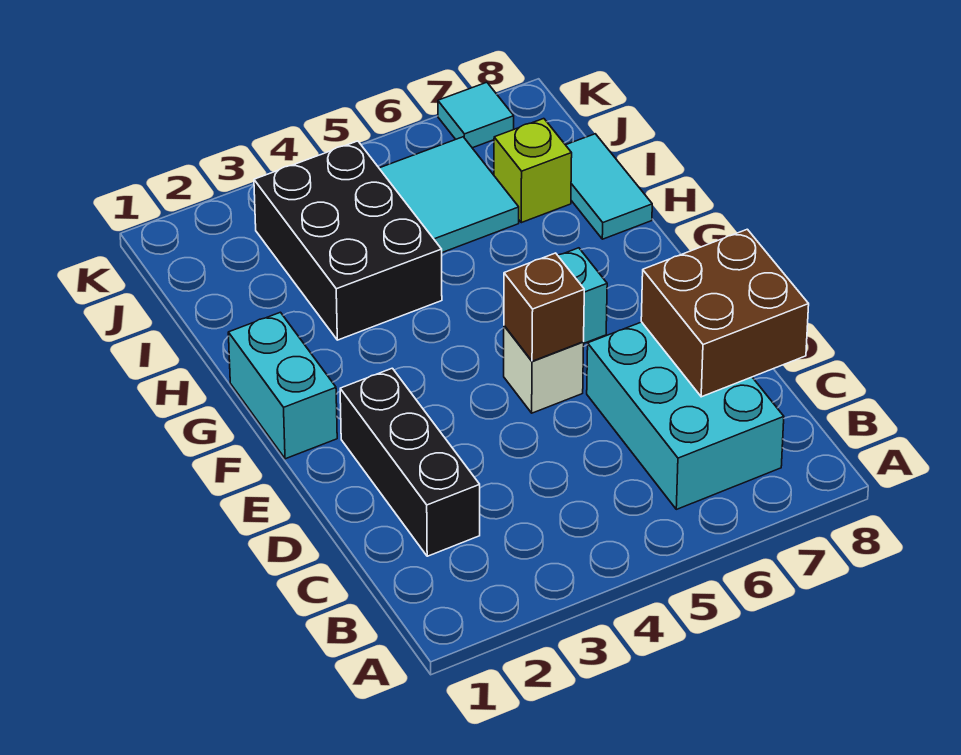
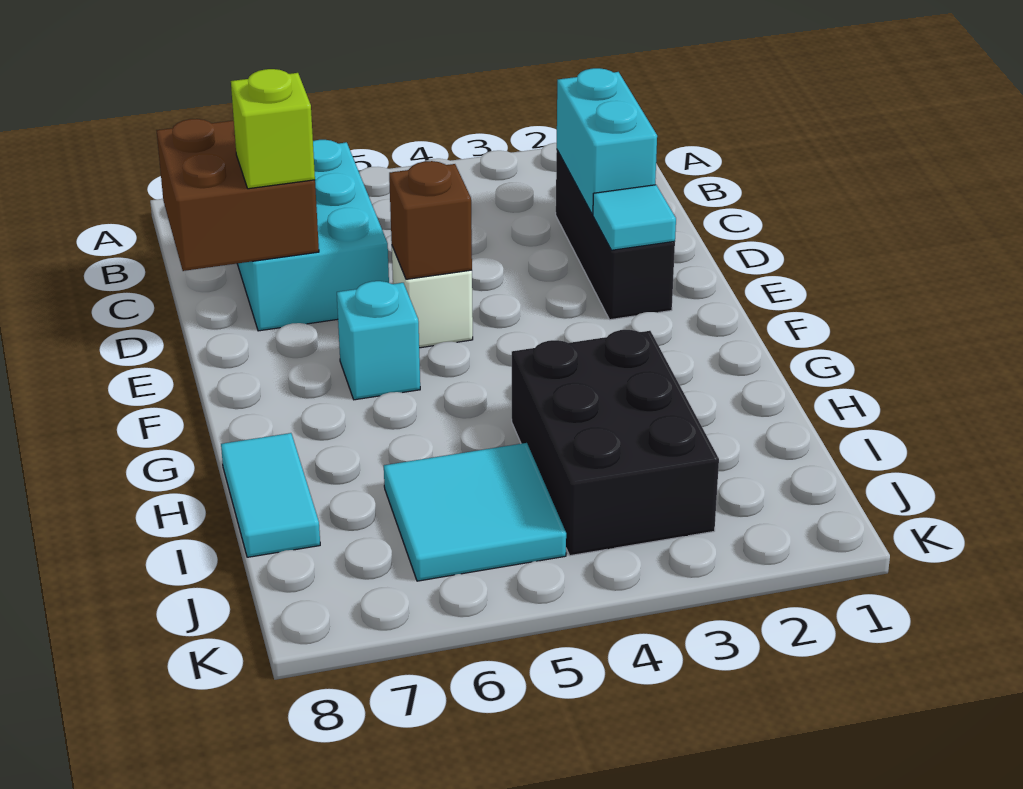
cyan 1x2 brick [228,312,337,459] -> cyan 1x2 brick moved to [557,68,657,214]
lime 1x1 brick [494,119,572,223] -> lime 1x1 brick moved to [231,69,315,189]
cyan 1x1 tile [438,82,514,148] -> cyan 1x1 tile moved to [593,185,676,250]

